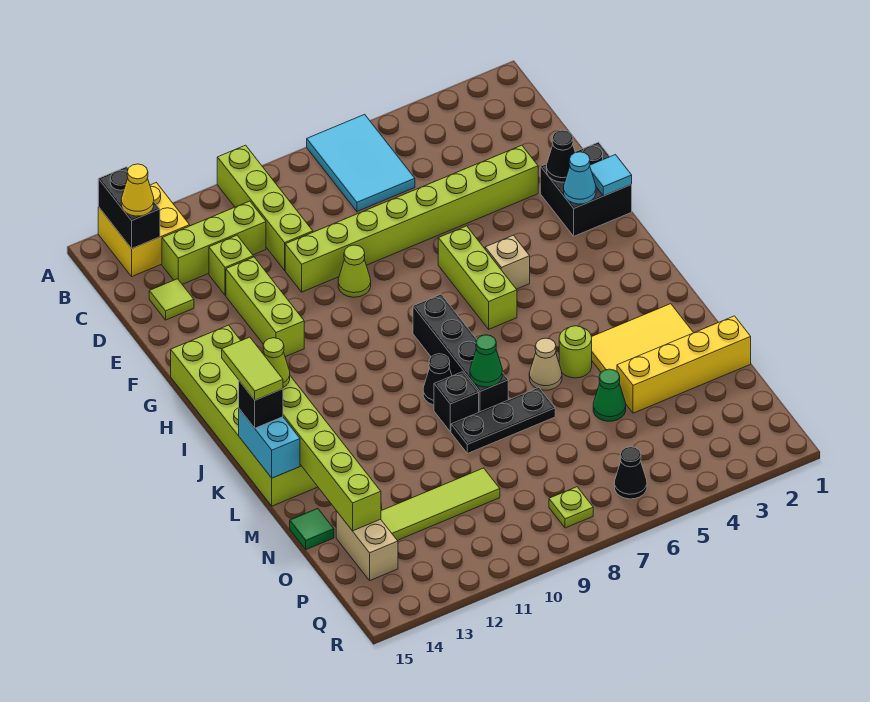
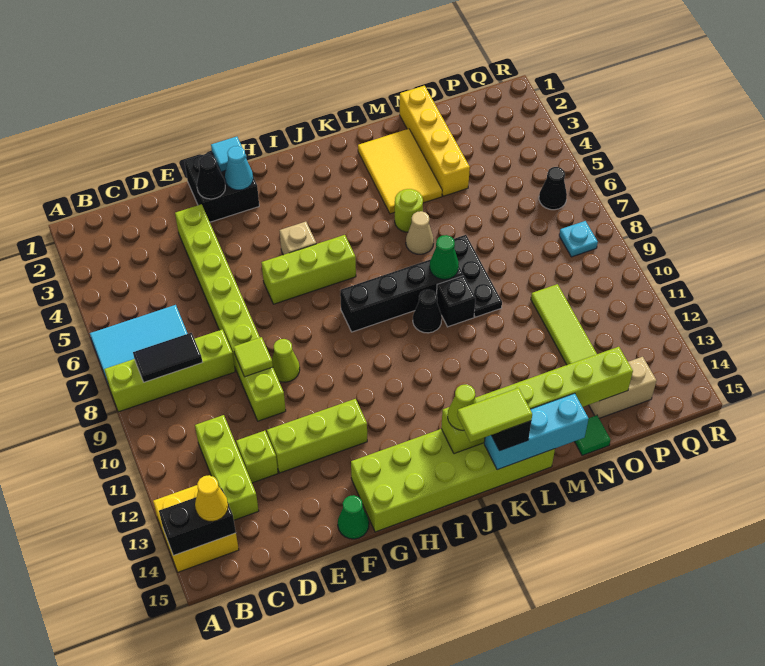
lime 1x4 brick [217,145,313,270] -> lime 1x4 brick moved to [104,330,235,412]
none -> black 1x2 tile [133,333,202,382]
lime 1x1 tile [149,279,194,320] -> lime 1x1 tile moved to [234,337,273,377]
cyan 1x2 brick [239,409,300,478] -> cyan 1x3 brick [484,393,589,470]
green 1x1 cone [593,369,626,421] -> green 1x1 cone moved to [338,495,369,539]
lime 1x1 plate [549,487,593,528] -> cyan 1x1 plate [559,221,598,257]

